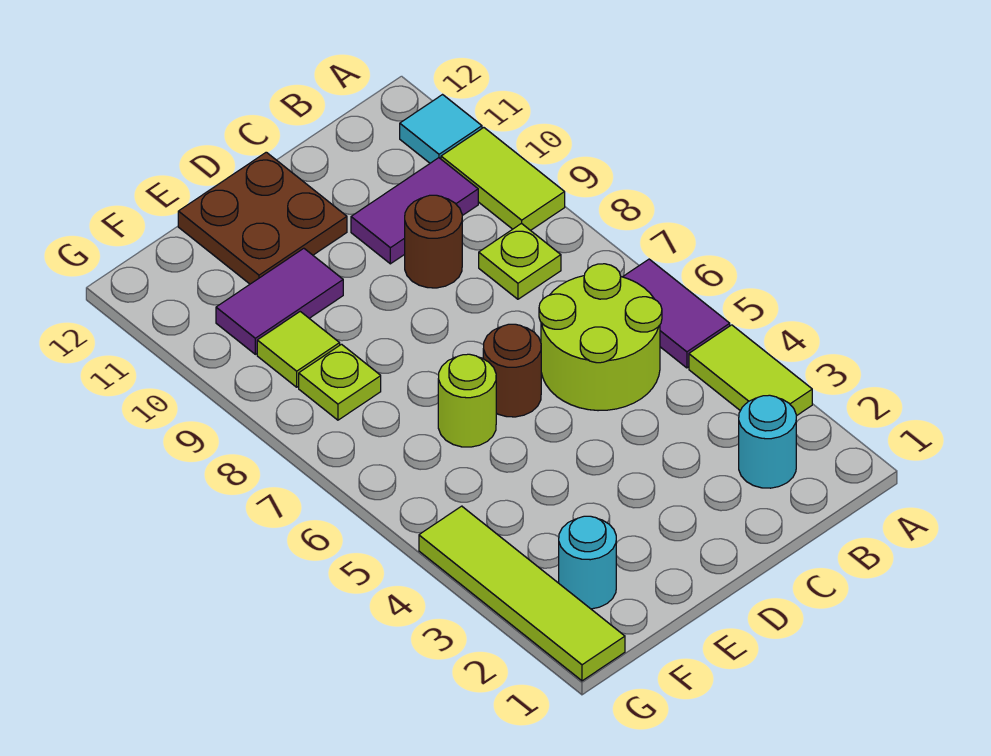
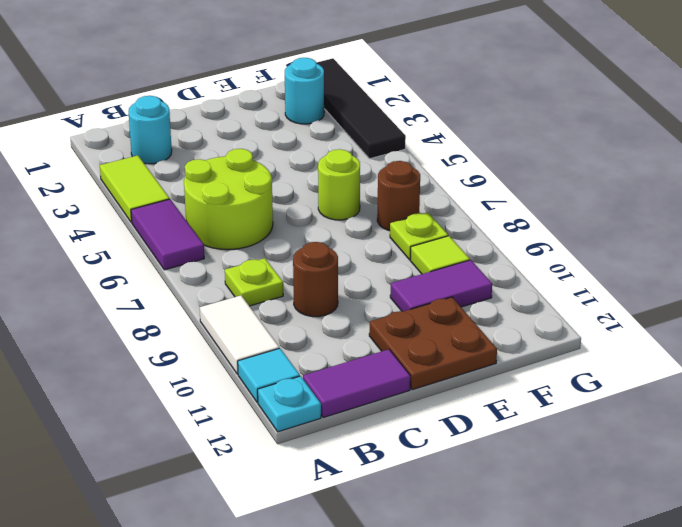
lime 1x2 tile [441,128,565,231] -> white 1x2 tile [200,295,279,374]
none -> cyan 1x1 plate [258,376,321,432]
purple 1x2 tile [351,158,478,264] -> purple 1x2 tile moved to [303,349,410,417]
brown 1x1 round brick [483,324,541,417] -> brown 1x1 round brick moved to [377,161,420,231]
lime 1x4 tile [419,506,625,681] -> black 1x4 tile [316,58,406,159]

